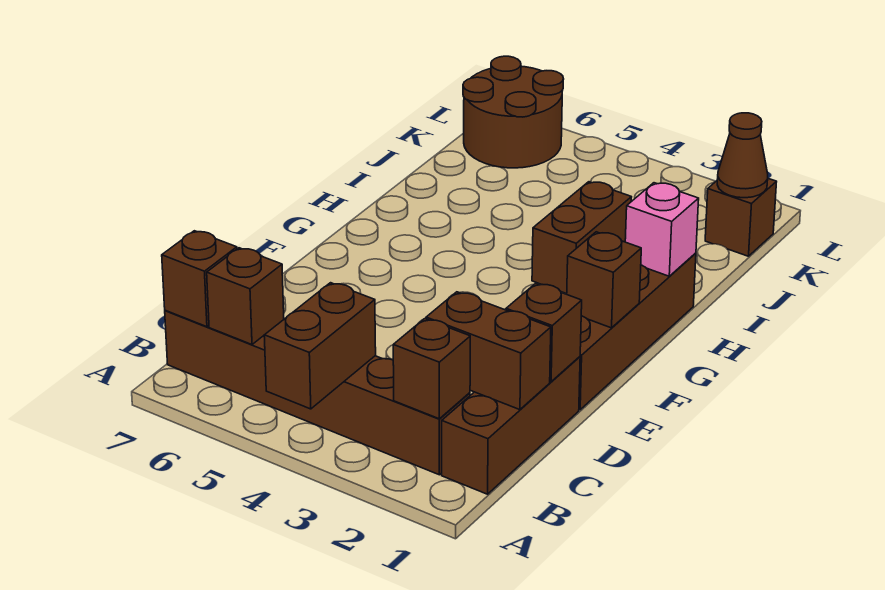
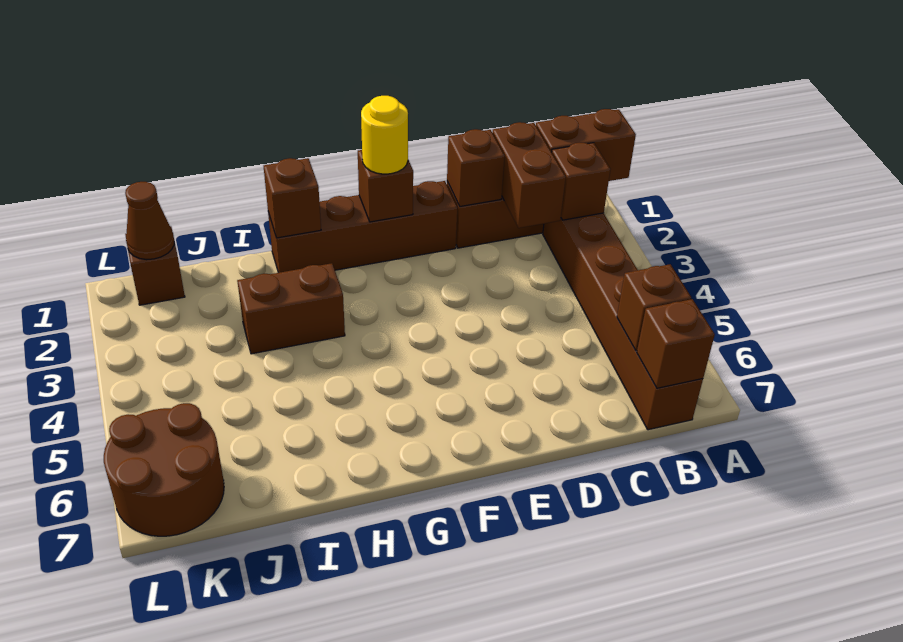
brown 1x2 brick [264,283,376,409] -> brown 1x2 brick moved to [536,109,636,181]
none -> yellow 1x1 round brick [361,96,408,174]
pink 1x1 brick [625,183,699,276] -> brown 1x1 brick [264,158,321,238]

